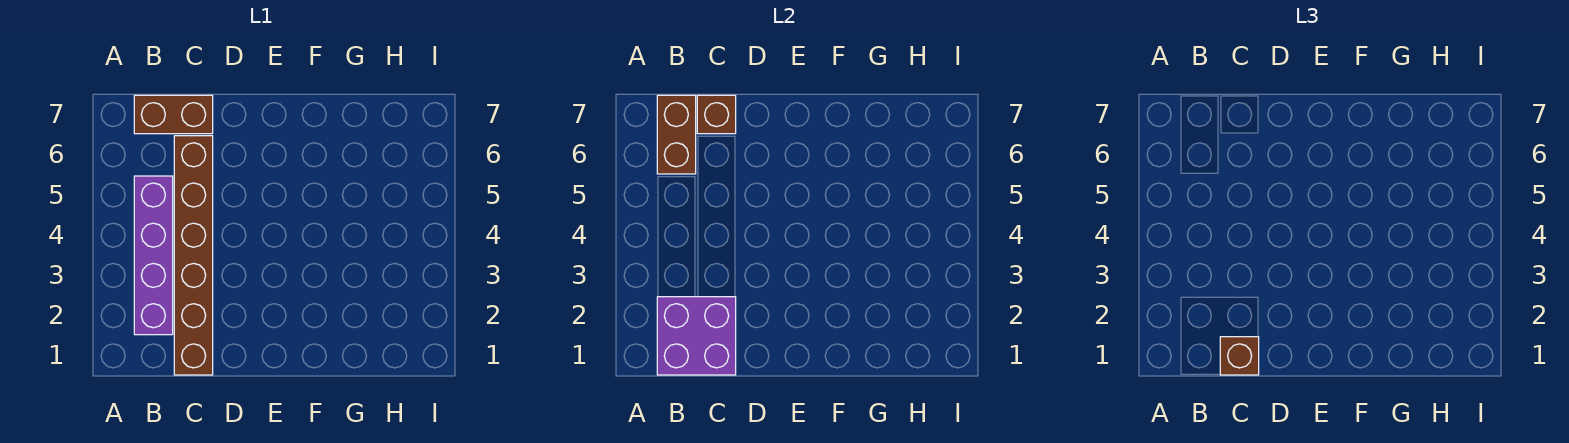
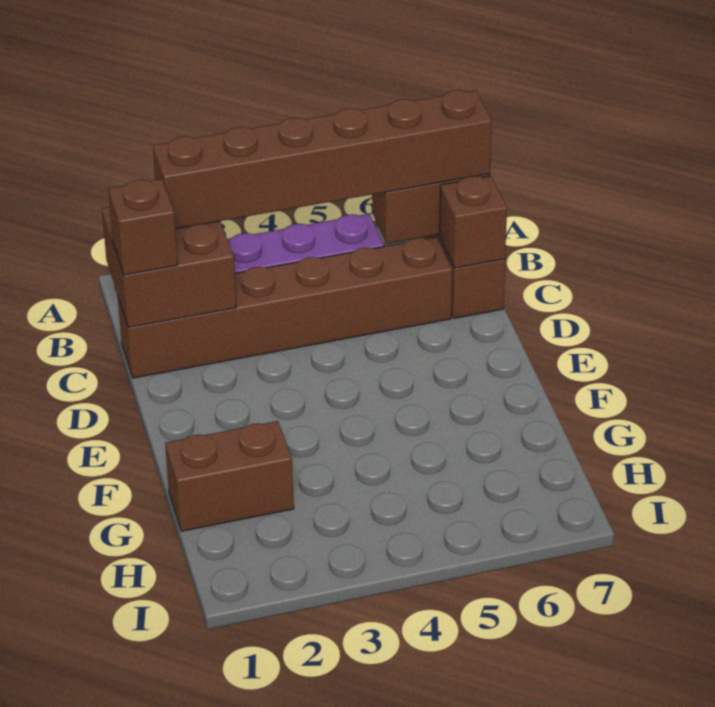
purple 2x2 brick [657,297,736,375] -> brown 2x2 brick [102,207,236,327]
none -> brown 1x6 brick [153,90,492,229]
none -> brown 1x2 brick [165,421,294,531]

